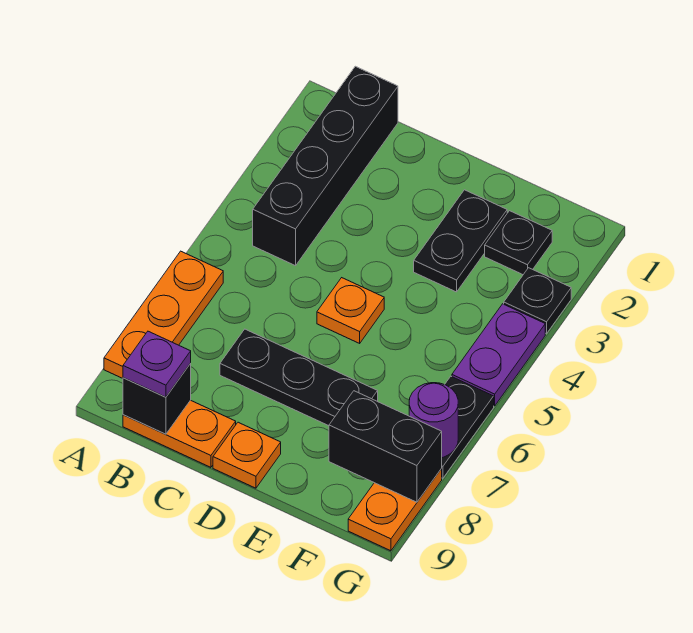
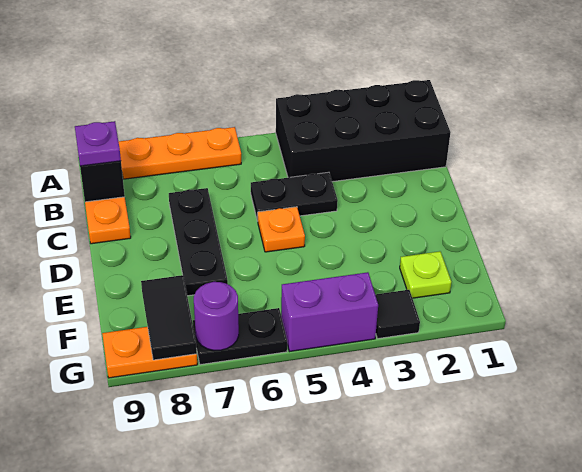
black 1x4 brick [253,66,398,266] -> black 2x4 brick [276,80,451,182]
orange 1x1 plate [213,422,281,488] -> none
black 1x2 plate [414,190,507,292] -> black 1x2 plate moved to [251,172,338,221]
black 1x1 plate [485,211,552,275] -> lime 1x1 plate [400,251,451,298]
black 1x2 brick [329,391,442,502] -> black 1x2 tile [141,275,197,360]
black 1x1 plate [504,268,571,334] -> black 1x1 tile [375,290,420,339]
purple 1x2 plate [452,304,545,406] -> purple 1x2 brick [281,272,378,352]

